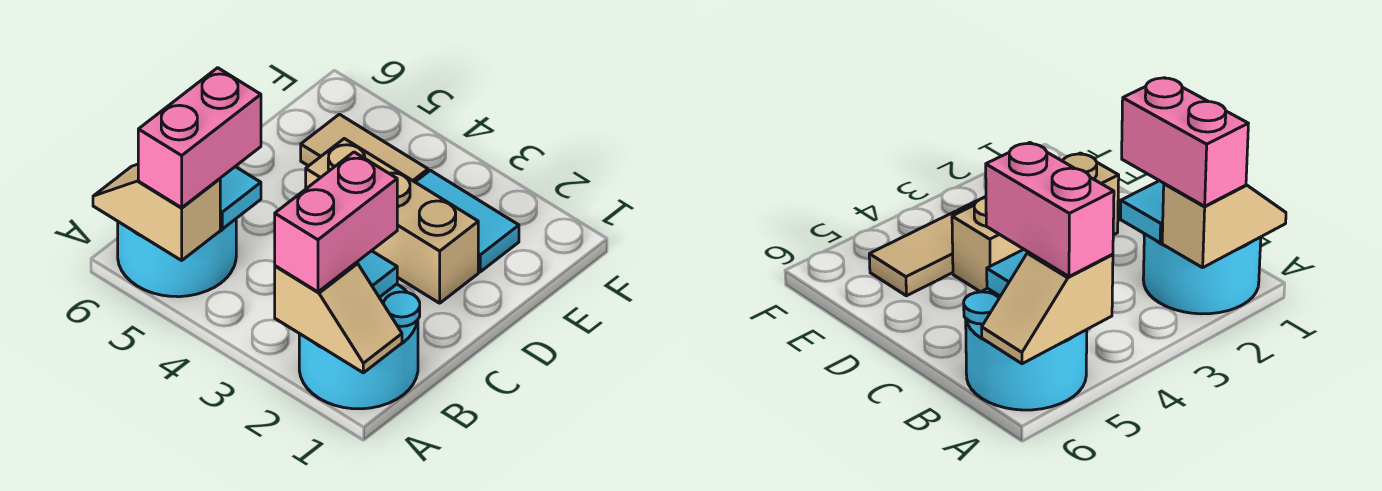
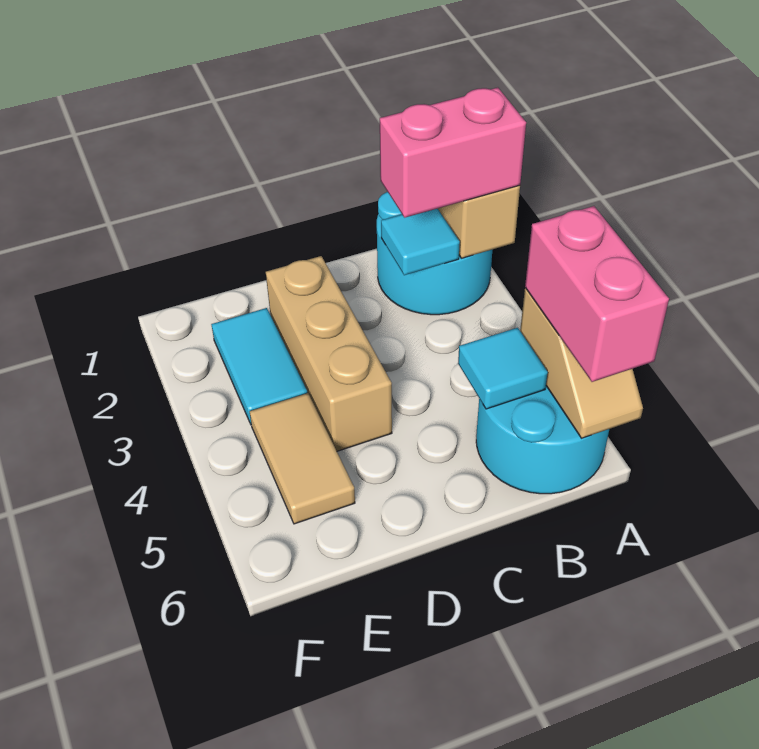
pink 1x2 brick [138,68,261,208] -> pink 1x2 brick turned to [525,206,669,382]

